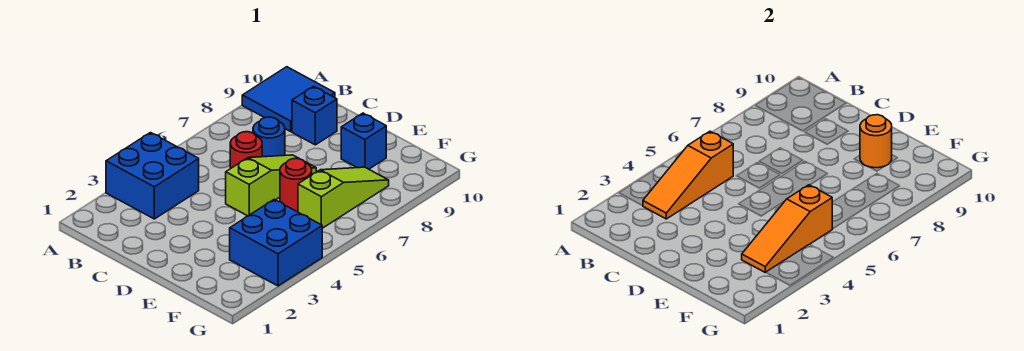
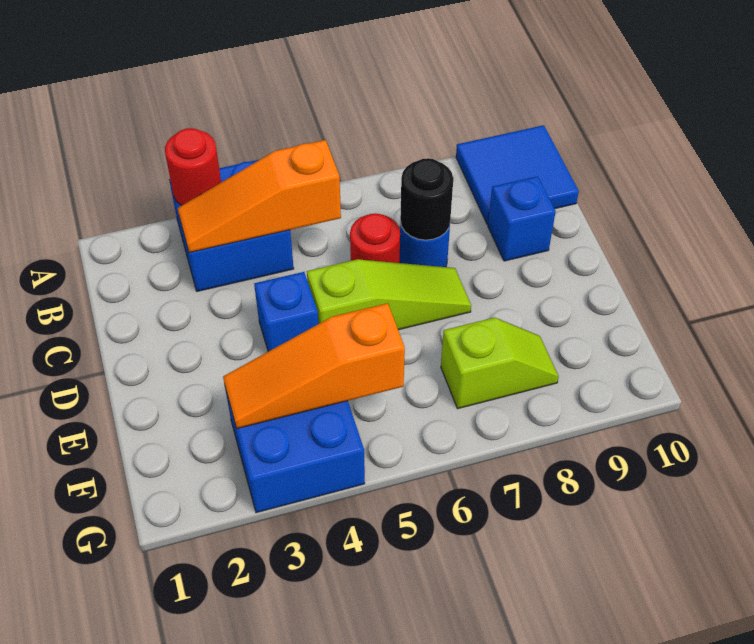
none -> black 1x1 round brick [400,158,453,240]
red 1x1 round brick [280,159,312,212] -> red 1x1 round brick moved to [165,128,221,206]
blue 1x1 brick [341,113,386,169] -> blue 1x1 brick moved to [254,272,318,351]
orange 1x1 round brick [860,115,892,168] -> none
lime 1x3 slope [298,167,389,228] -> lime 1x2 slope [441,318,559,409]

